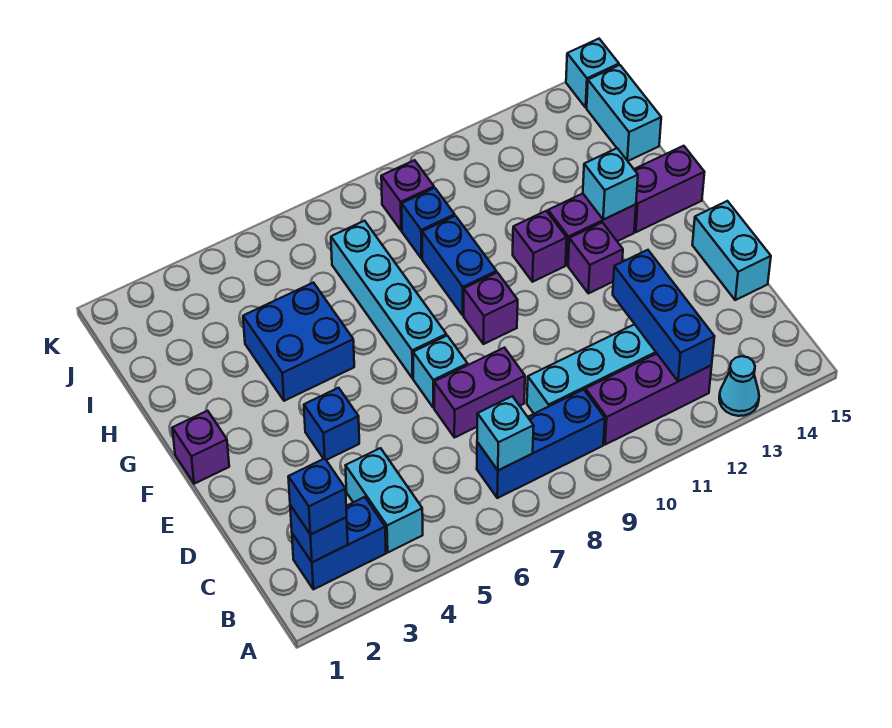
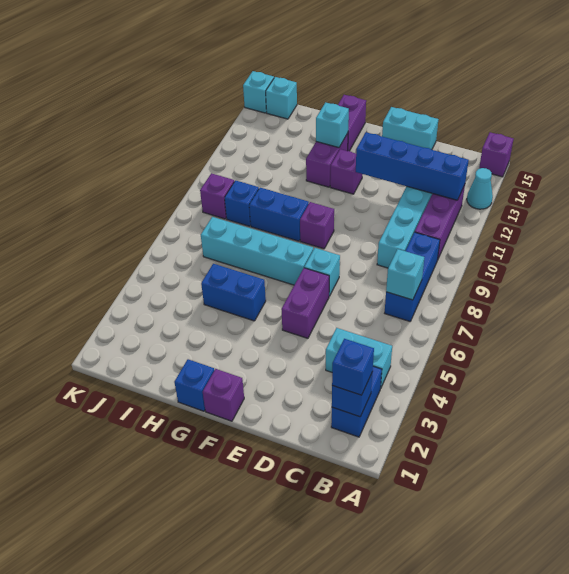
blue 1x3 brick [613,250,714,381] -> blue 1x4 brick [356,132,469,200]
purple 1x2 brick [434,348,525,438] -> purple 1x2 brick moved to [281,268,329,338]
blue 1x1 brick [304,388,359,460] -> blue 1x1 brick moved to [174,359,214,411]
blue 2x2 brick [243,283,354,401] -> blue 1x2 brick [201,264,266,321]
purple 1x1 brick [513,211,567,282] -> purple 1x1 brick moved to [479,132,513,177]
cyan 1x2 brick [587,65,661,161] -> cyan 1x1 brick [266,77,297,119]

